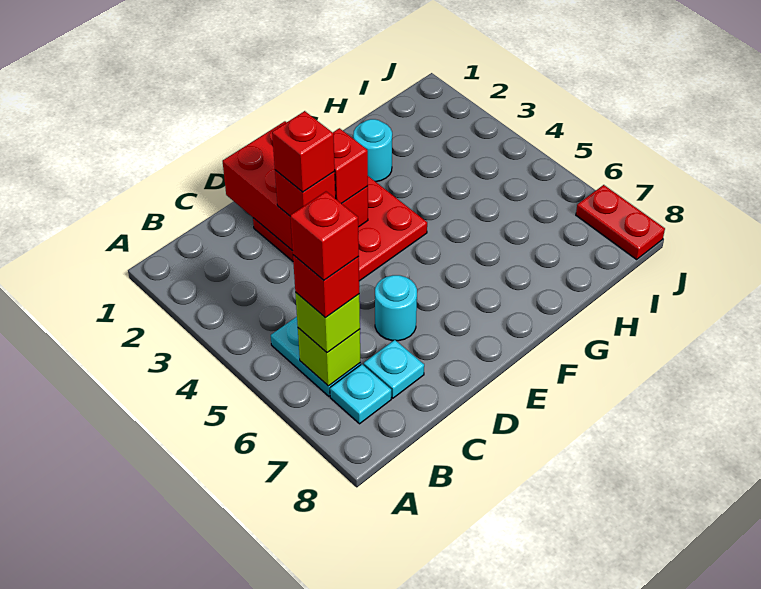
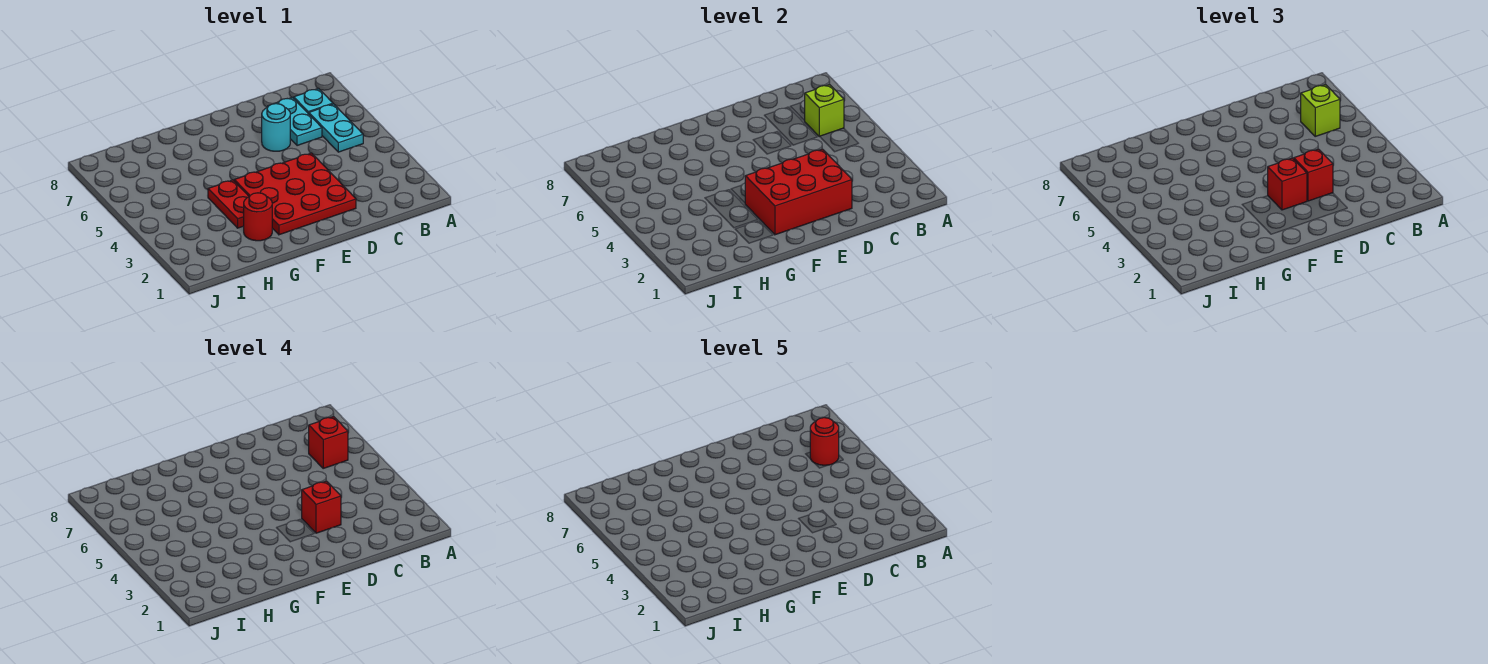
red 1x1 brick [290,192,359,280] -> red 1x1 round brick [810,418,839,465]
cyan 1x1 plate [364,340,424,398] -> cyan 1x2 plate [274,97,322,146]
red 2x3 brick [223,121,368,251] -> red 2x3 brick turned to [745,149,852,235]
cyan 1x1 round brick [353,119,392,182] -> red 1x1 round brick [244,193,272,241]
red 1x2 plate [576,185,665,259] -> red 1x2 plate moved to [208,180,249,228]

